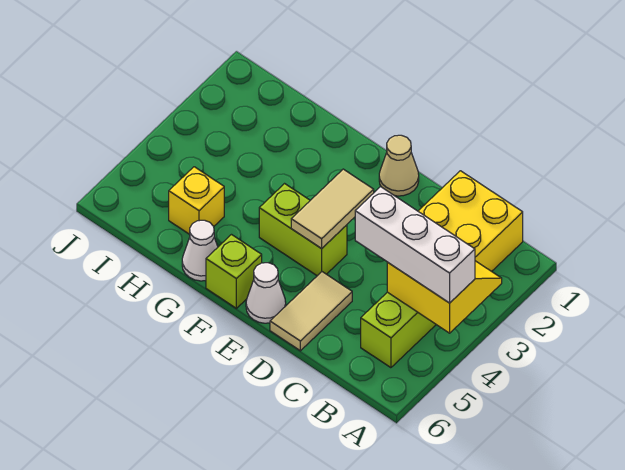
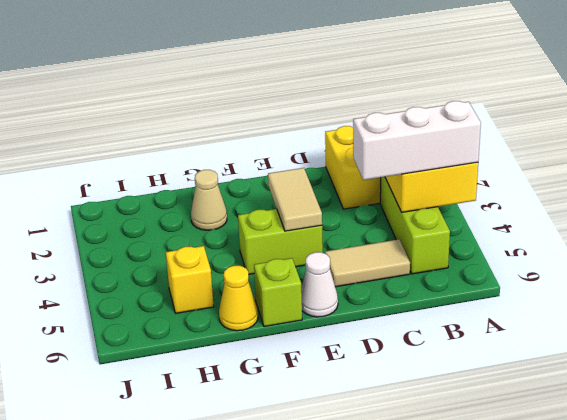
tan 1x2 tile [270,272,352,351] -> tan 1x2 tile turned to [325,239,410,287]
tan 1x1 cone [379,135,419,196] -> tan 1x1 cone moved to [191,170,227,230]
white 1x1 cone [182,220,218,281] -> yellow 1x1 cone [219,266,258,331]

